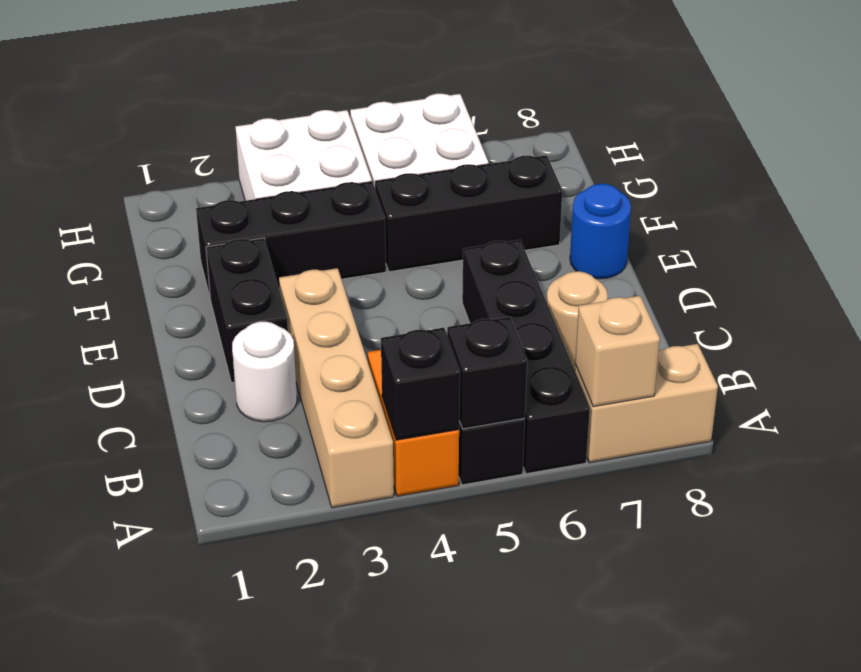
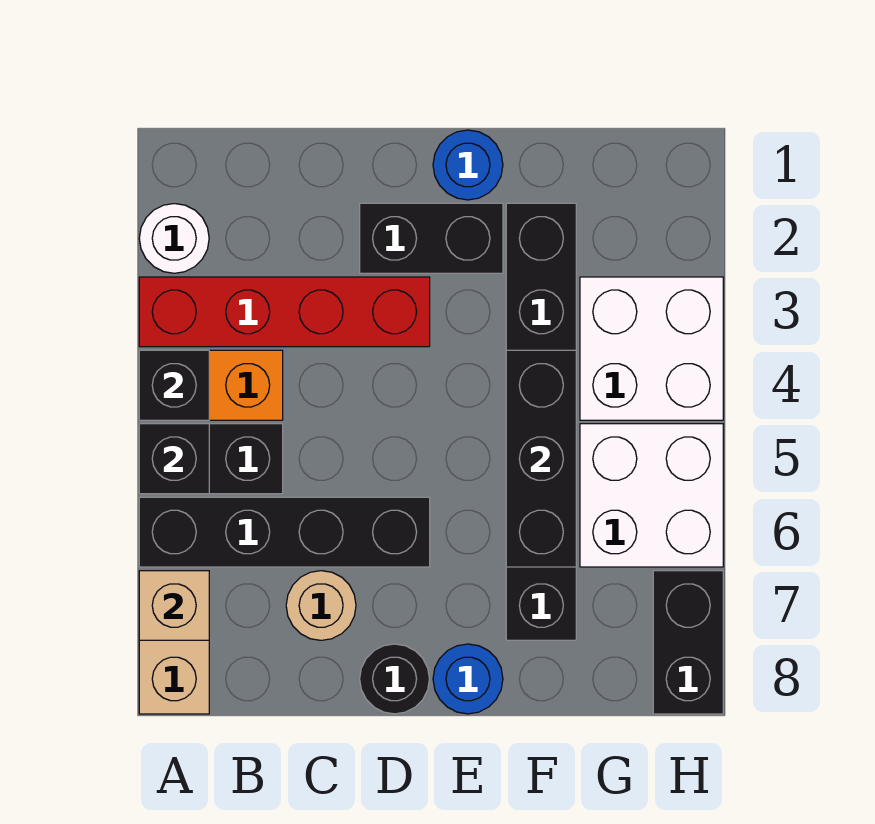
tan 1x4 brick [279,268,394,508] -> red 1x4 brick [139,277,430,347]
white 1x1 round brick [232,322,297,422] -> white 1x1 round brick moved to [139,204,209,273]
none -> black 1x1 round brick [360,644,429,714]
none -> blue 1x1 round brick [433,130,503,200]
none -> black 1x3 brick [506,350,576,567]
none -> black 1x2 brick [653,571,723,714]

